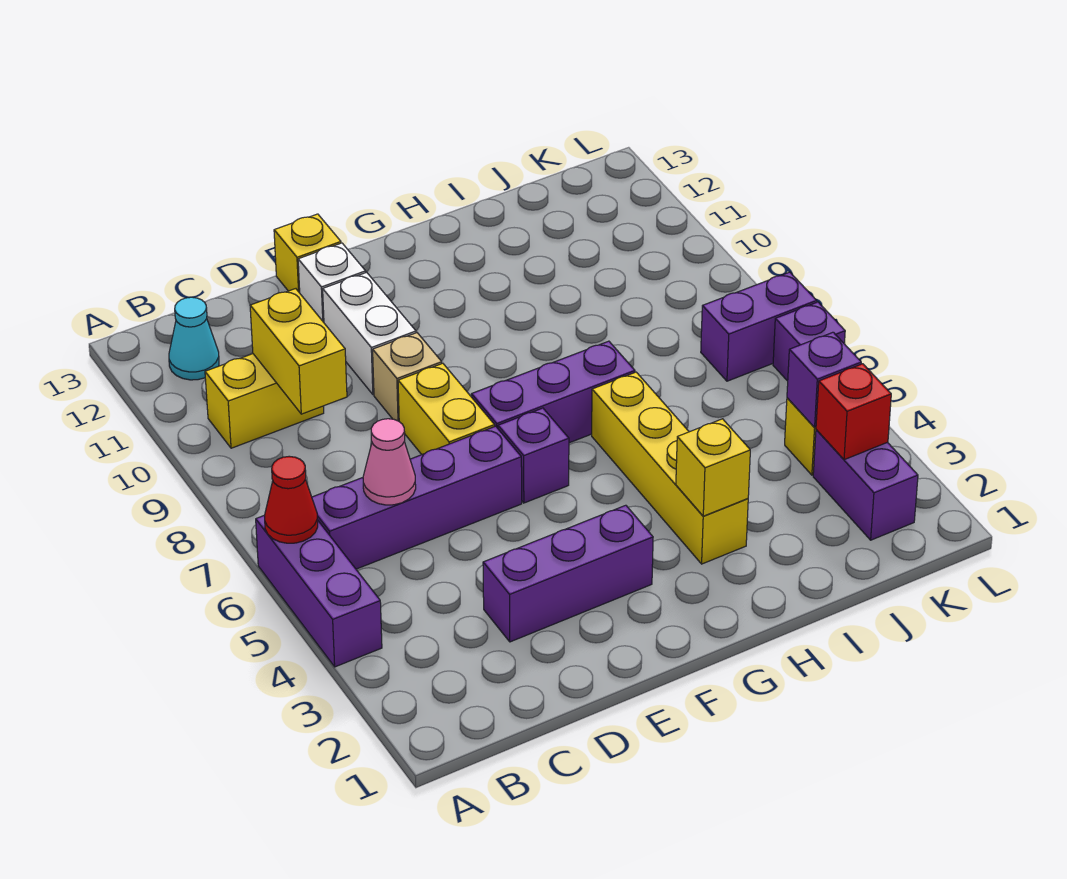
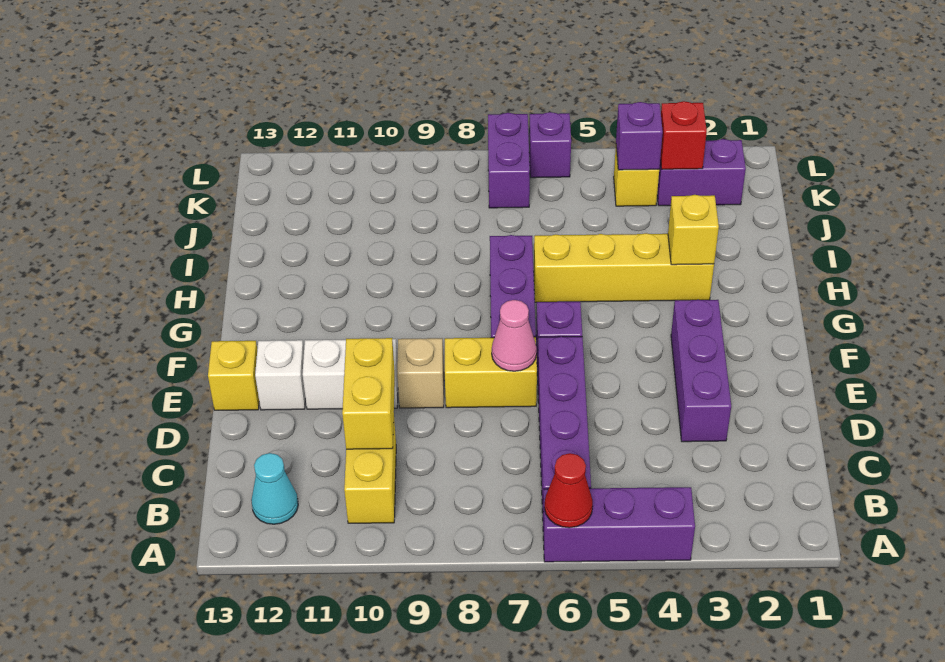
pink 1x1 cone [363,419,416,505] -> pink 1x1 cone moved to [492,300,537,371]
yellow 1x2 brick [250,289,347,414] -> yellow 1x2 brick turned to [342,338,395,449]

